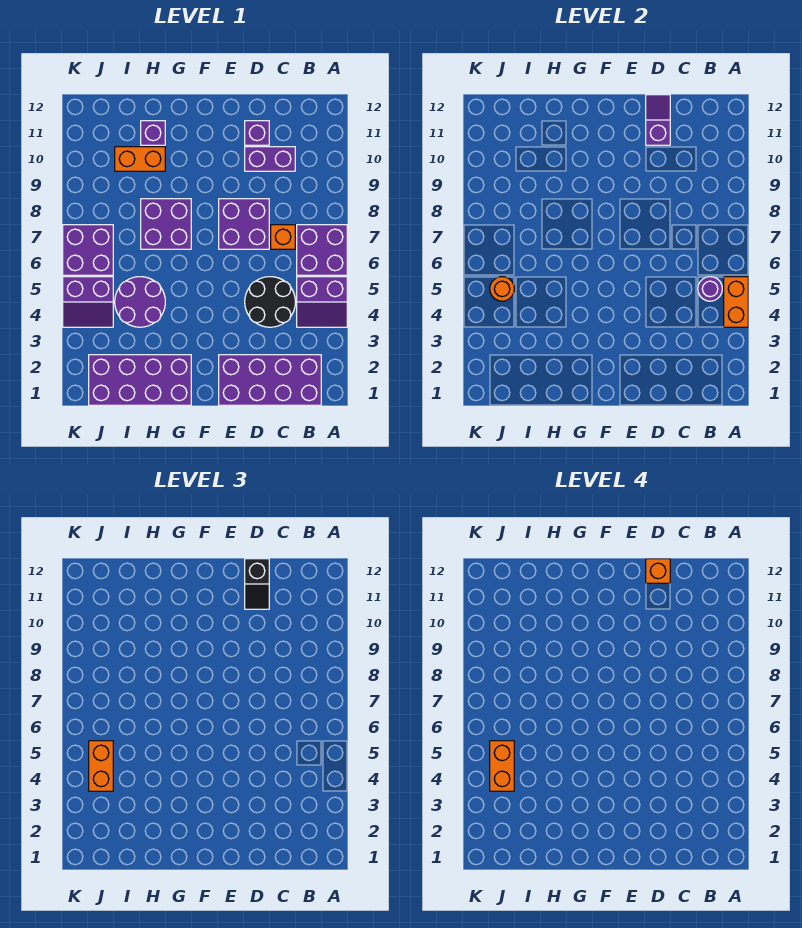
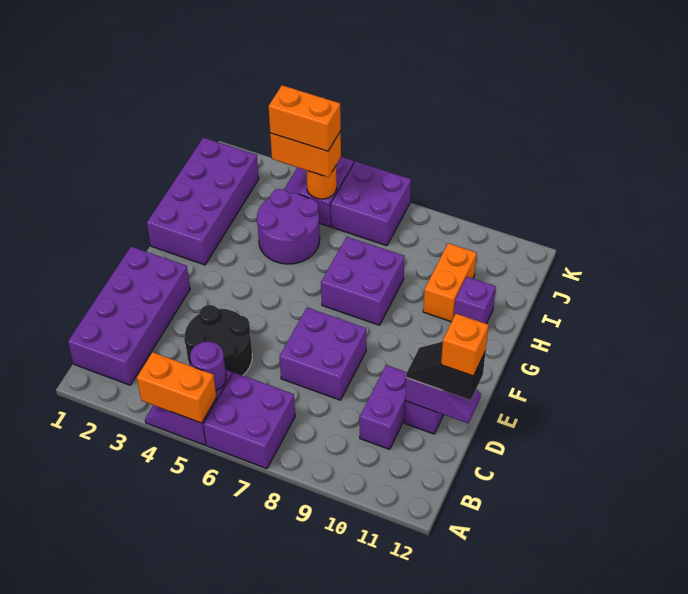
orange 1x1 brick [271,225,295,249] -> none

